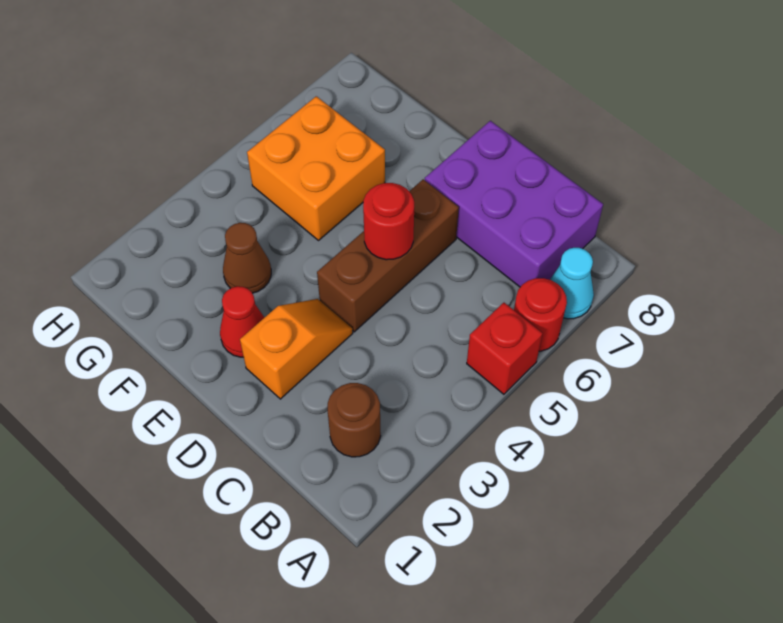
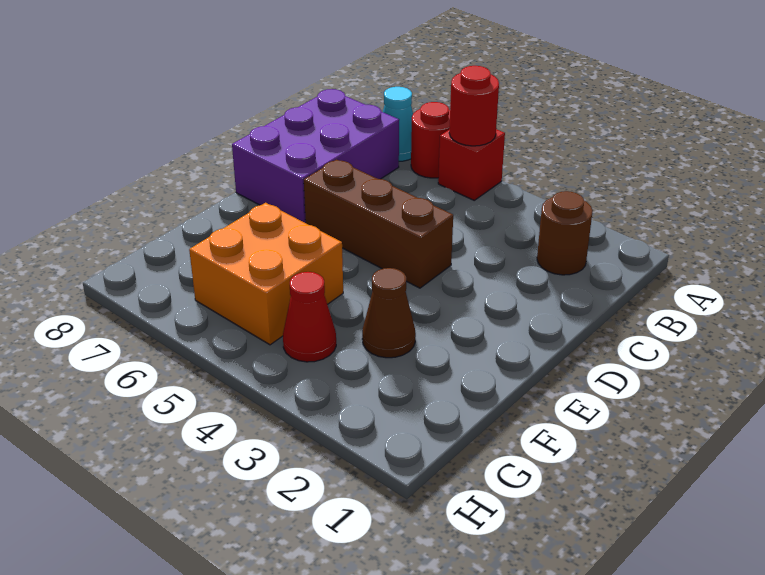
orange 1x2 slope [240,299,353,399] -> none
red 1x1 round brick [363,183,414,260] -> red 1x1 round brick moved to [449,66,499,146]
red 1x1 cone [220,286,264,357] -> red 1x1 cone moved to [283,272,336,362]

